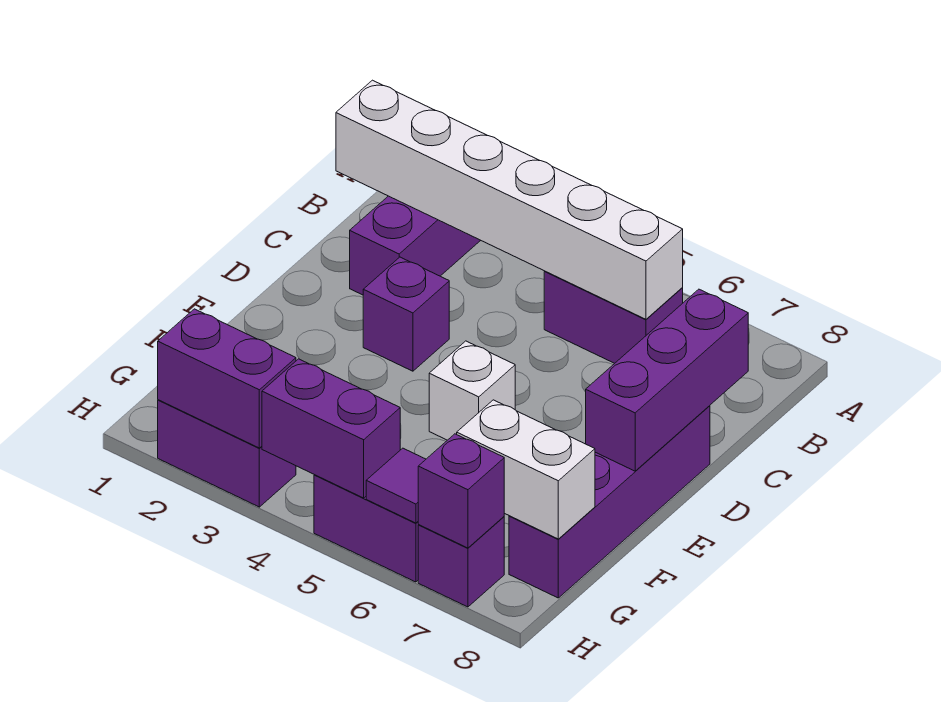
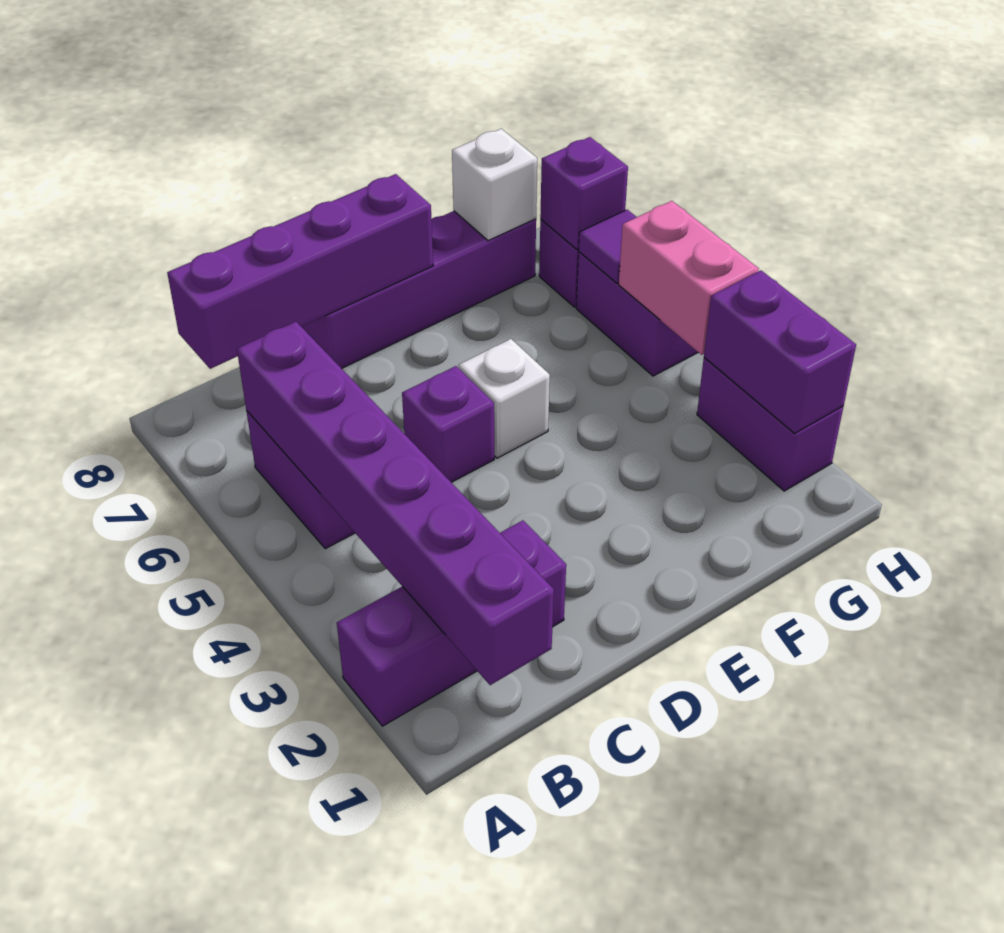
white 1x6 brick [336,80,683,319] -> purple 1x6 brick [237,322,554,685]
purple 1x3 brick [586,289,748,471] -> purple 1x4 brick [167,174,433,369]
purple 1x1 brick [363,257,449,371] -> purple 1x1 brick moved to [402,366,494,482]
white 1x2 brick [457,400,595,539] -> white 1x1 brick [452,129,537,241]
purple 1x2 brick [262,359,400,498] -> pink 1x2 brick [619,201,759,355]

